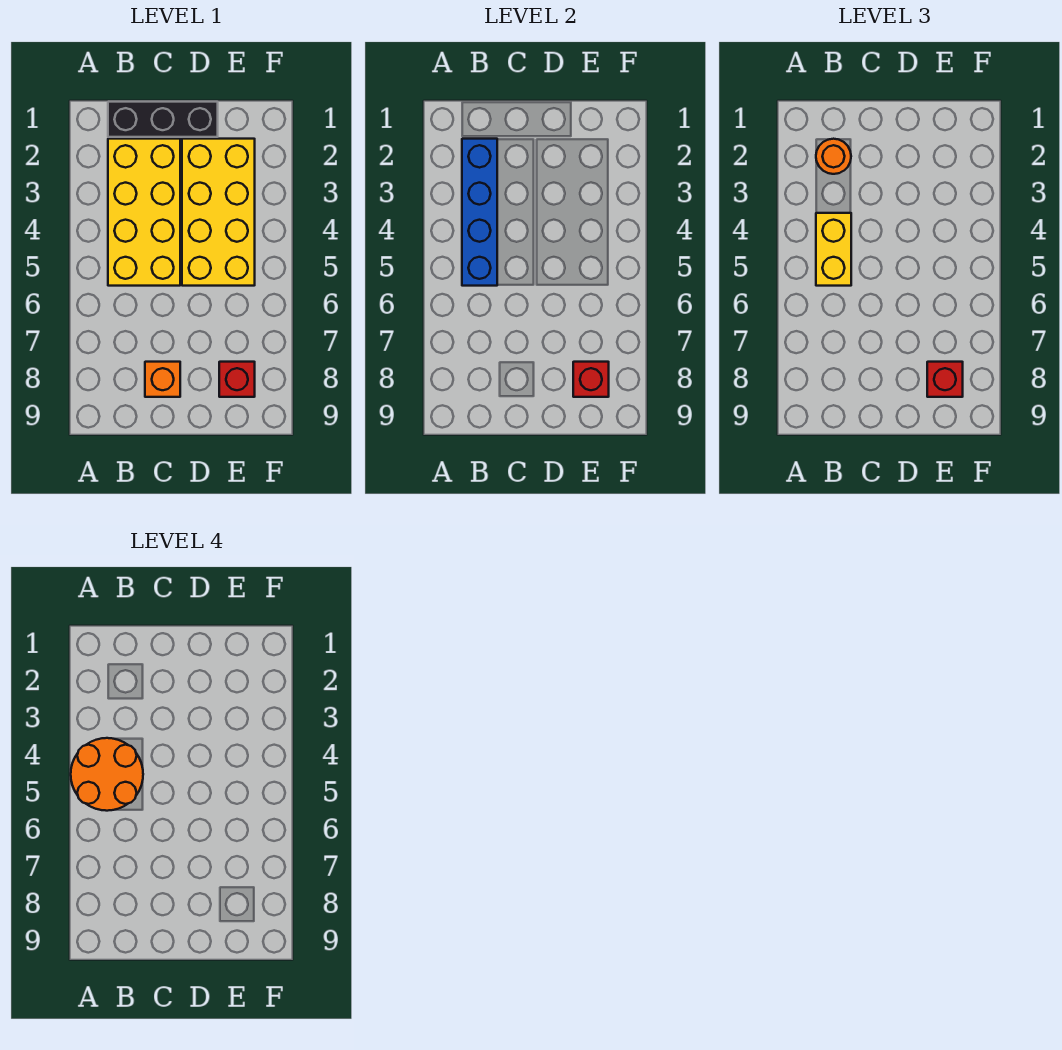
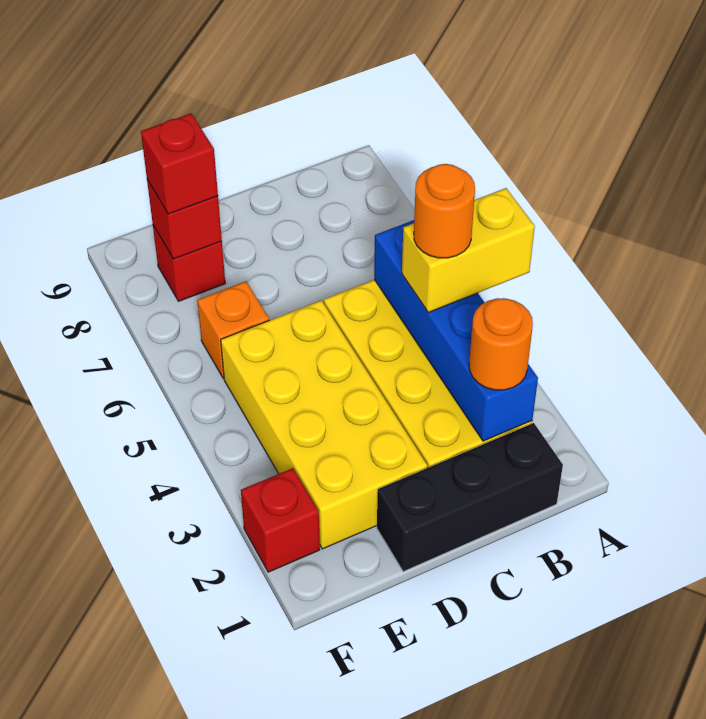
orange 2x2 round brick [71,738,143,811] -> orange 1x1 round brick [414,164,475,258]
yellow 1x2 brick [816,213,851,286] -> yellow 1x2 brick turned to [402,188,535,312]
orange 1x1 brick [145,362,180,397] -> orange 1x1 brick moved to [197,281,269,378]
none -> red 1x1 brick [241,468,320,572]

